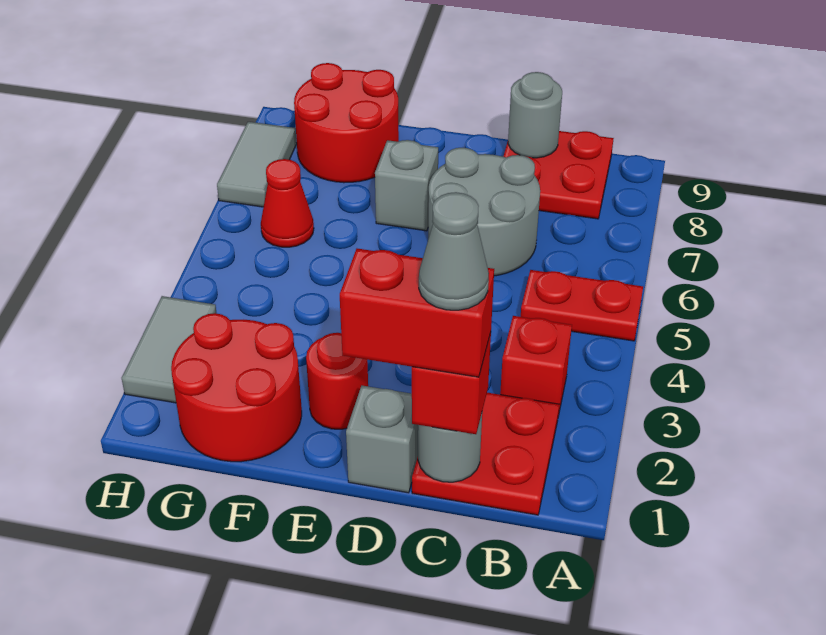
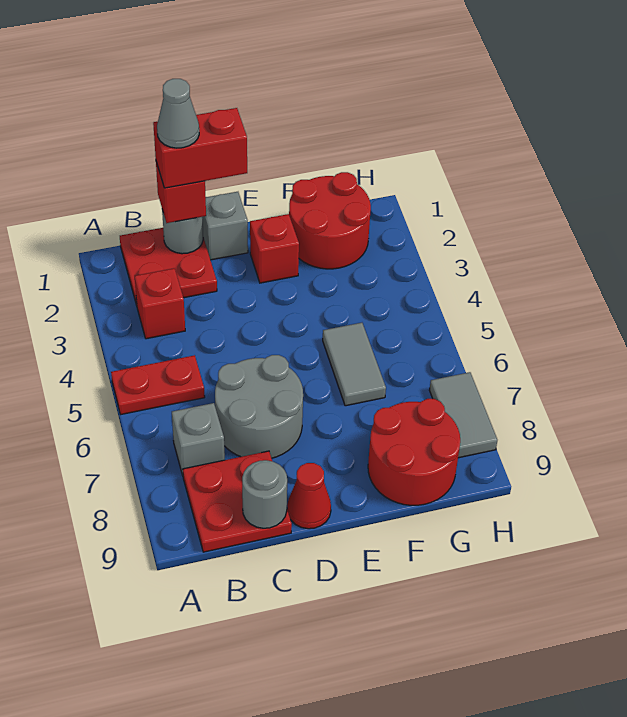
red 1x1 round brick [306,333,368,429] -> red 1x1 brick [250,214,299,283]
grey 1x1 brick [375,140,438,231] -> grey 1x1 brick moved to [172,403,225,475]
red 1x1 cone [261,159,314,247] -> red 1x1 cone moved to [287,463,331,529]
grey 1x2 tile [122,296,217,403] -> grey 1x2 tile moved to [323,323,386,406]

